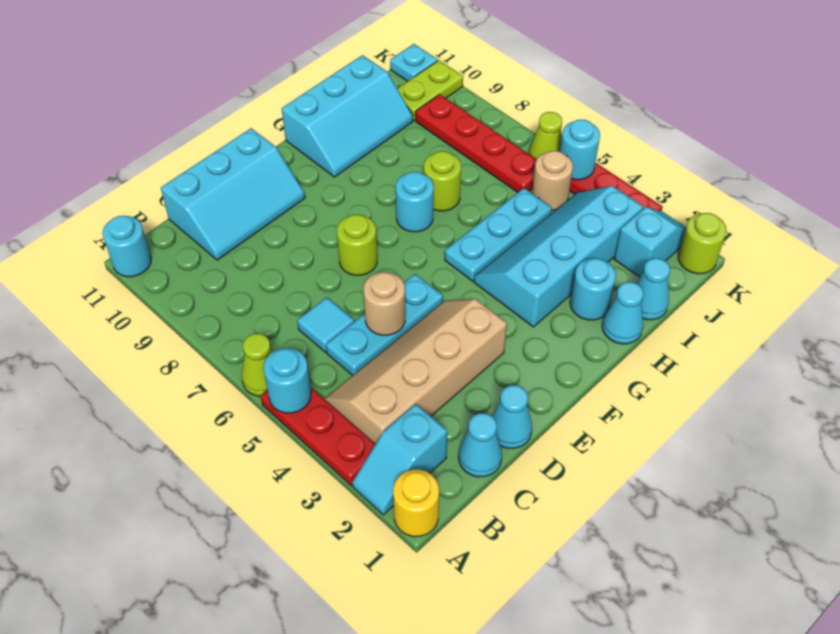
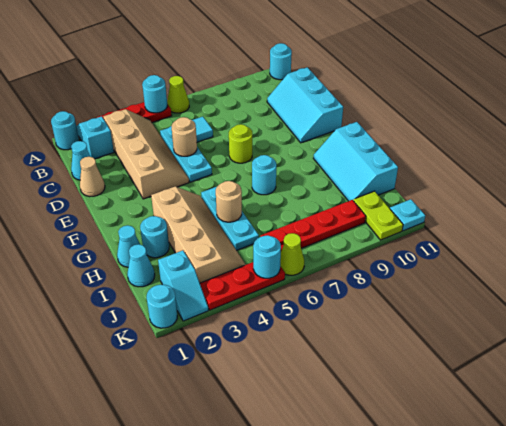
yellow 1x1 round brick [393,470,439,537] -> cyan 1x1 round brick [51,111,79,150]
cyan 1x1 cone [493,385,532,448] -> tan 1x1 cone [80,157,105,197]
cyan 2x4 slope [474,186,643,327] -> tan 2x4 slope [151,187,246,283]
lime 1x1 round brick [424,151,461,211] -> none
tan 1x1 round brick [532,151,573,210] -> tan 1x1 round brick moved to [216,181,242,222]
lime 1x1 round brick [678,213,727,274] -> cyan 1x1 round brick [147,285,177,328]

